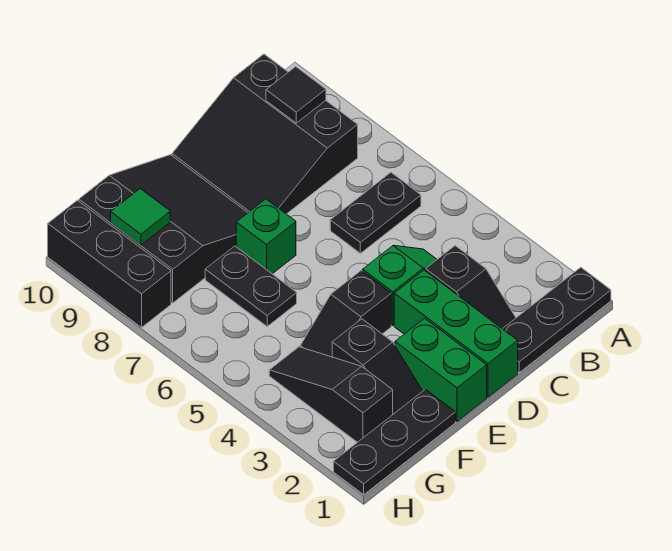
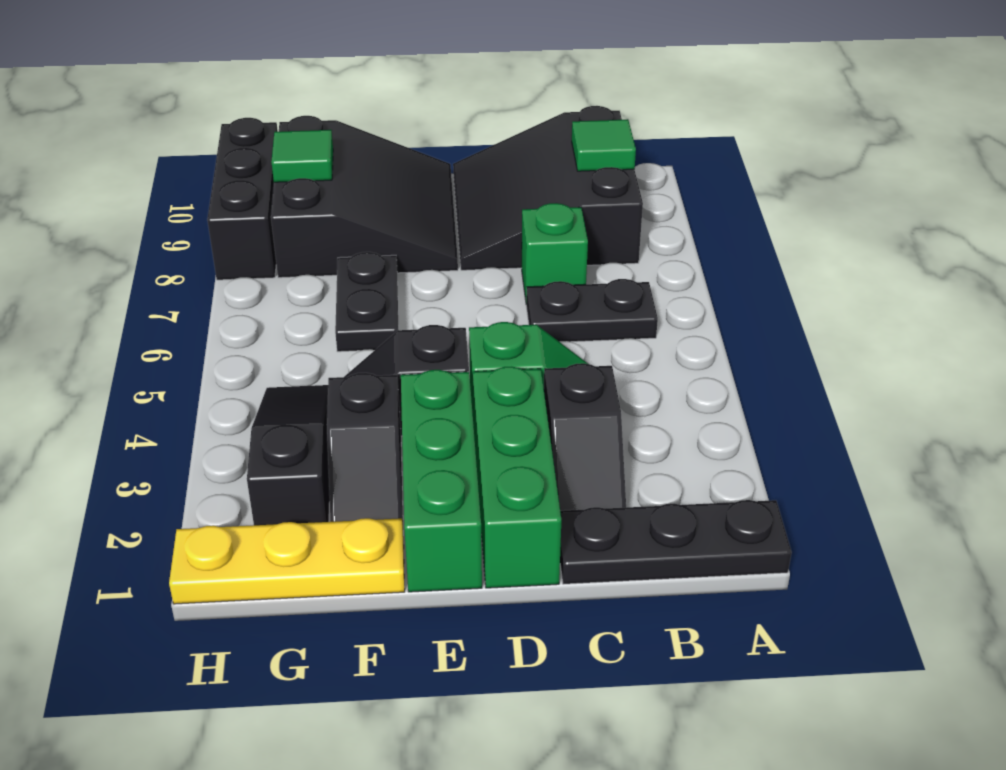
black 1x1 tile [266,67,326,123] -> green 1x1 tile [572,119,636,171]
green 1x2 brick [395,318,487,421] -> green 1x3 brick [401,370,482,592]
green 1x1 brick [236,199,296,274] -> green 1x1 brick moved to [522,203,588,300]
black 1x3 plate [334,389,456,495] -> yellow 1x3 plate [169,518,405,604]

